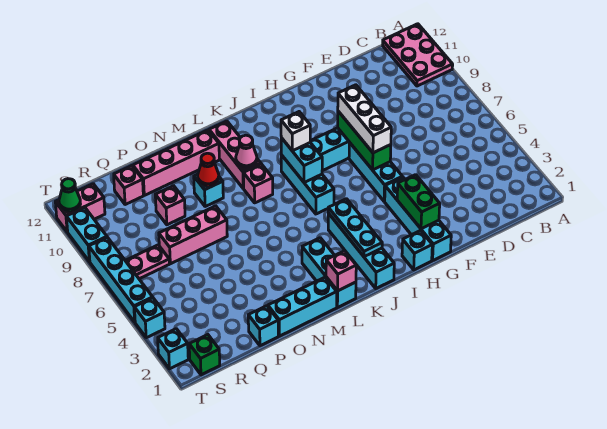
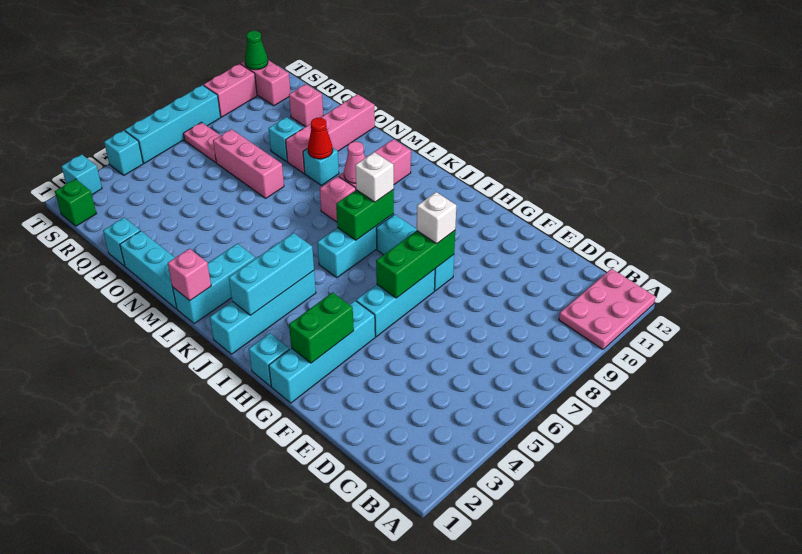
white 1x3 brick [338,85,391,153] -> white 1x1 brick [417,192,456,243]
cyan 1x3 plate [328,199,382,257] -> cyan 1x3 brick [229,233,314,316]
cyan 1x2 brick [281,138,322,183] -> green 1x2 brick [336,190,394,240]
pink 1x4 brick [133,130,219,195] -> pink 1x4 brick turned to [286,94,375,173]
pink 1x1 brick [155,186,185,225] -> cyan 1x1 brick [268,117,303,162]
cyan 1x2 brick [66,208,107,262] -> pink 1x2 brick [204,64,257,117]

